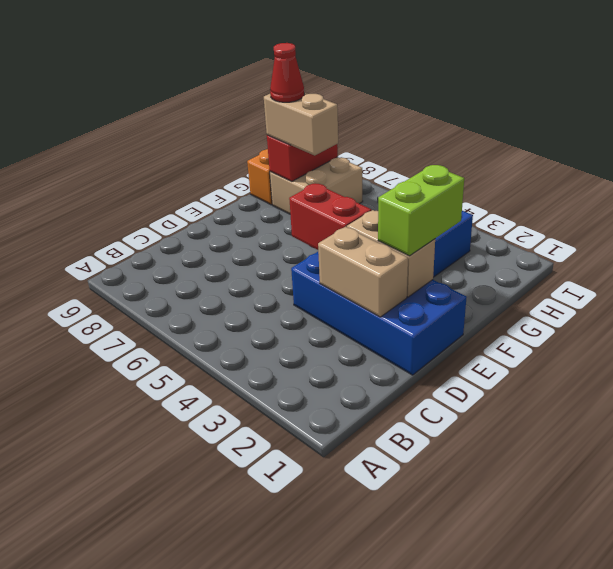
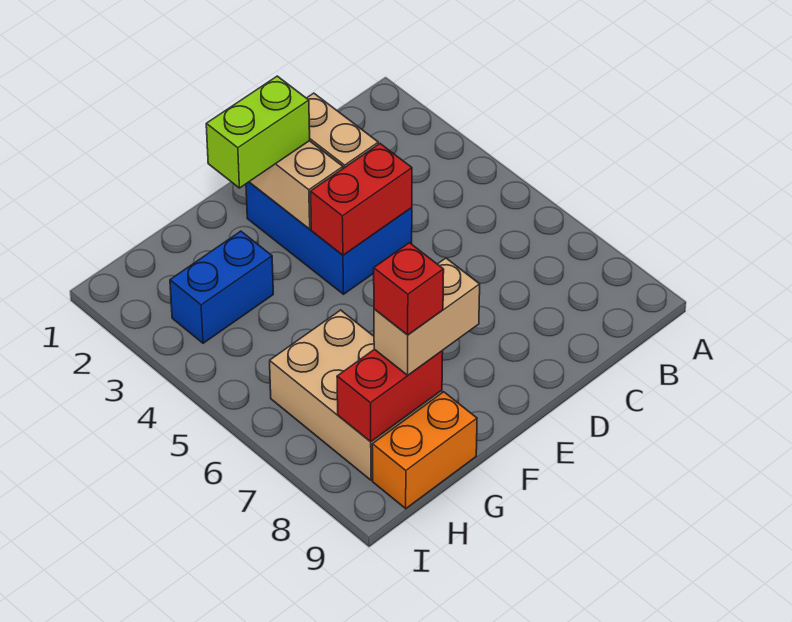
blue 2x4 brick [291,252,467,375] -> blue 2x3 brick [246,182,412,294]
red 1x2 brick [289,184,371,250] -> red 1x2 brick turned to [310,144,412,255]
tan 2x2 brick [270,157,363,214] -> tan 2x3 brick [270,310,442,480]
tan 1x2 brick [264,92,338,155] -> tan 1x2 brick turned to [374,258,480,375]
red 1x1 cone [270,43,304,102] -> red 1x1 brick [374,243,444,335]

